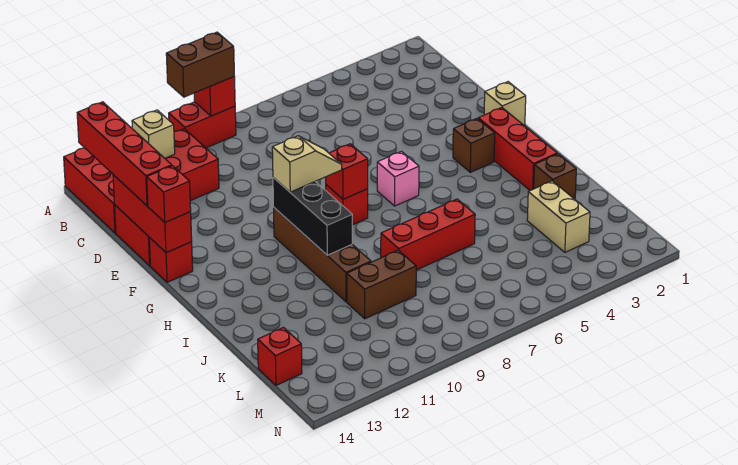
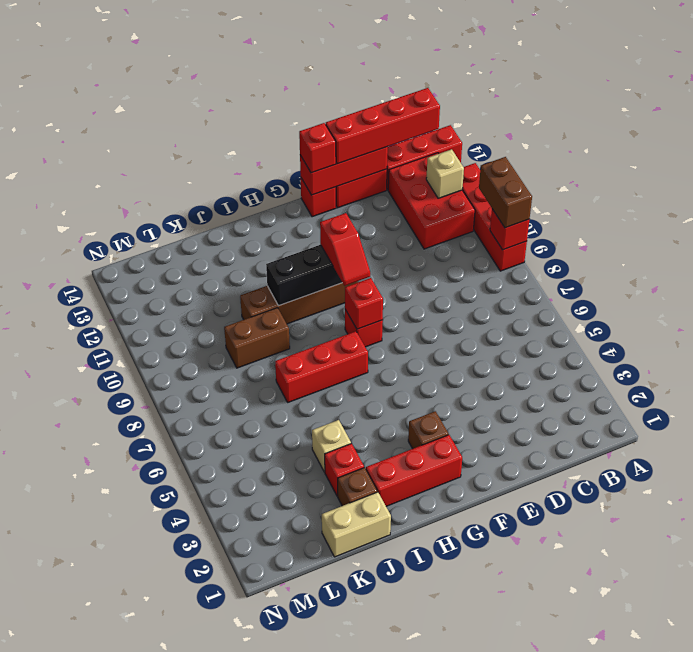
red 1x2 brick [169,102,236,148] -> red 1x4 brick [462,163,527,271]
tan 1x1 brick [484,82,526,125] -> tan 1x1 brick moved to [312,420,351,472]
pink 1x1 brick [377,151,419,206] -> none
tan 1x2 slope [272,136,342,192] -> red 1x2 slope [320,213,370,286]
red 1x3 brick [381,199,475,270] -> red 1x3 brick turned to [275,331,368,402]
tan 1x2 brick [527,181,590,252] -> tan 1x2 brick moved to [322,492,391,557]
brown 1x2 brick [347,250,416,319] -> brown 1x2 brick turned to [224,308,290,368]
red 1x1 brick [258,328,302,385] -> red 1x1 brick moved to [325,444,364,496]

